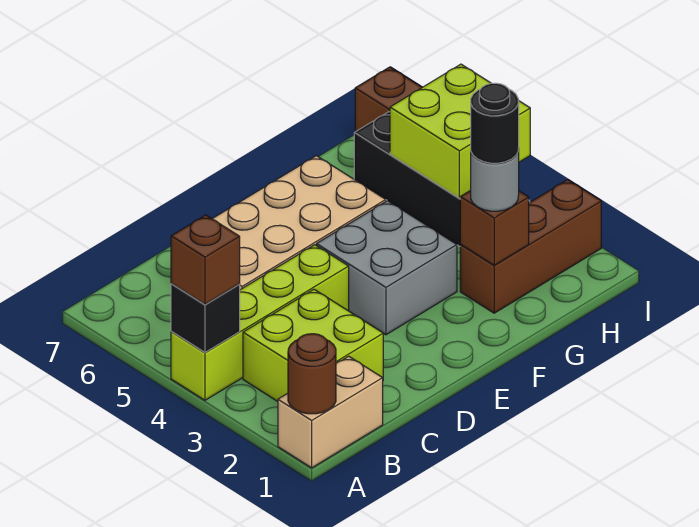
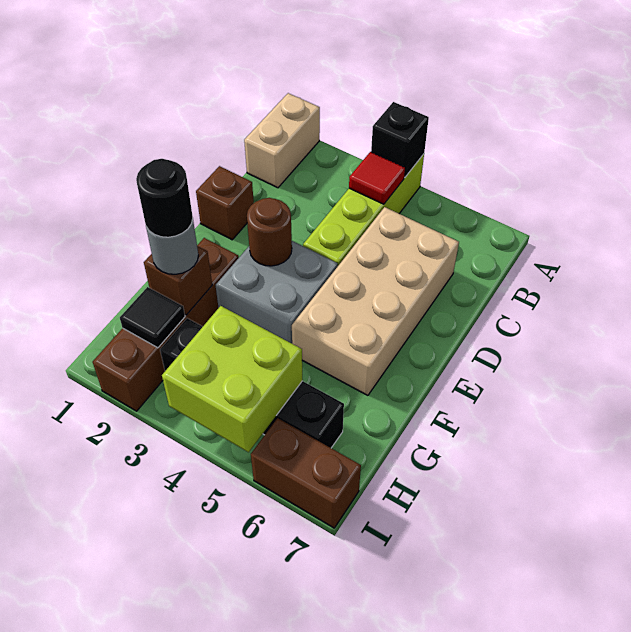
brown 1x1 round brick [288,334,336,414] -> brown 1x1 round brick moved to [247,198,292,266]
brown 1x1 brick [171,215,240,304] -> brown 1x1 brick moved to [196,166,254,240]
lime 2x2 brick [243,289,383,401] -> none
none -> red 1x1 tile [349,152,405,204]
brown 1x3 brick [460,180,601,313] -> brown 1x4 brick [93,238,239,411]
none -> black 1x1 tile [120,287,185,348]

